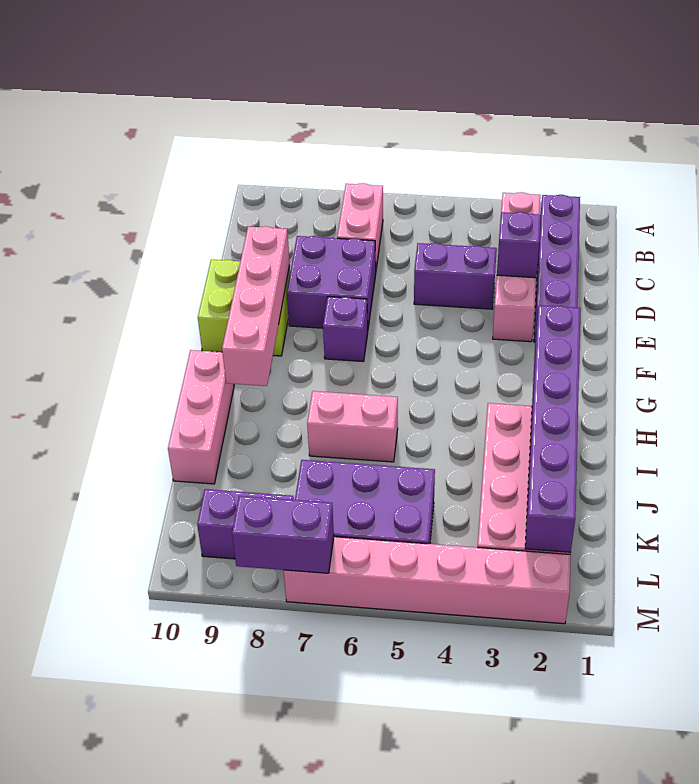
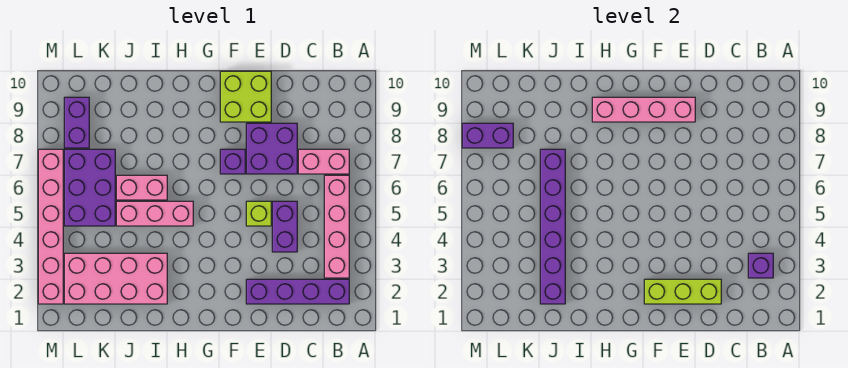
pink 1x4 brick [493,192,540,342] -> pink 1x4 brick turned to [324,175,349,278]
none -> lime 1x3 brick [644,279,721,304]
purple 1x1 brick [497,212,541,278] -> purple 1x1 brick moved to [748,253,773,278]
none -> lime 1x1 brick [246,201,271,226]
purple 1x6 brick [525,305,581,552] -> purple 1x6 brick turned to [540,149,565,304]
pink 1x3 brick [168,350,234,484] -> pink 1x3 brick moved to [116,201,193,226]
pink 1x2 brick [307,391,398,462] -> pink 1x2 brick turned to [116,175,167,200]
purple 1x2 brick [232,496,334,573] -> purple 1x2 brick turned to [462,123,513,148]

